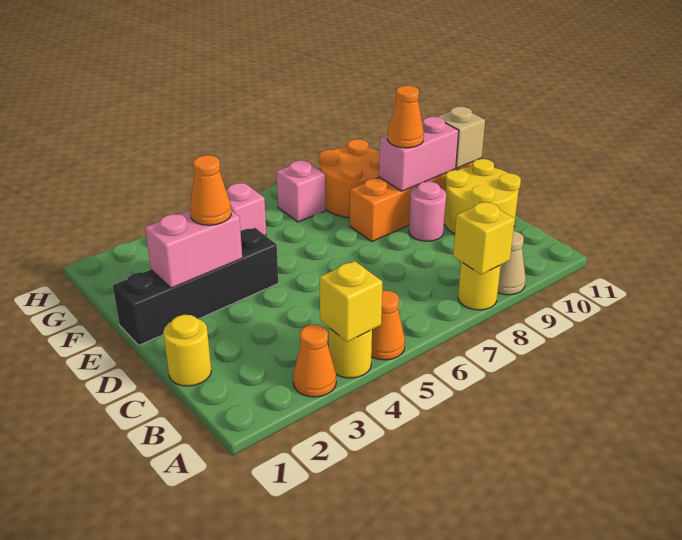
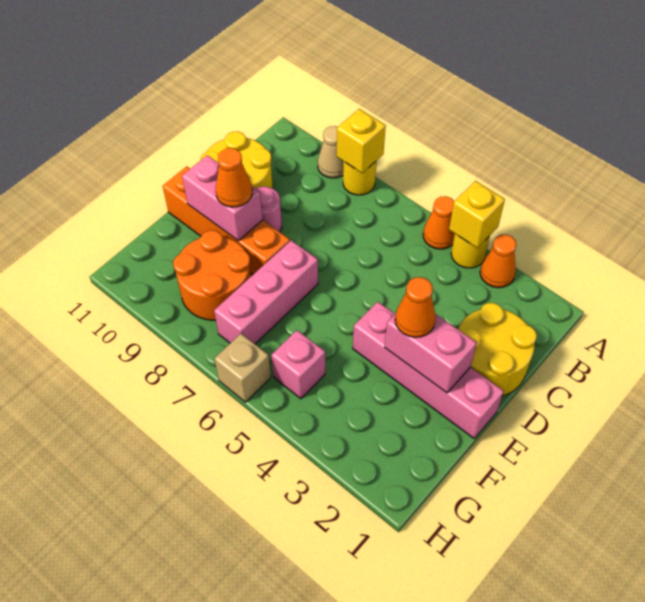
yellow 1x1 round brick [163,315,211,386] -> yellow 2x2 round brick [458,303,537,396]
black 1x4 brick [113,228,278,345] -> pink 1x4 brick [353,302,504,438]
tan 1x1 brick [437,107,485,168] -> tan 1x1 brick moved to [214,334,271,402]
pink 1x1 brick [277,160,325,222] -> pink 1x3 brick [214,240,318,344]

